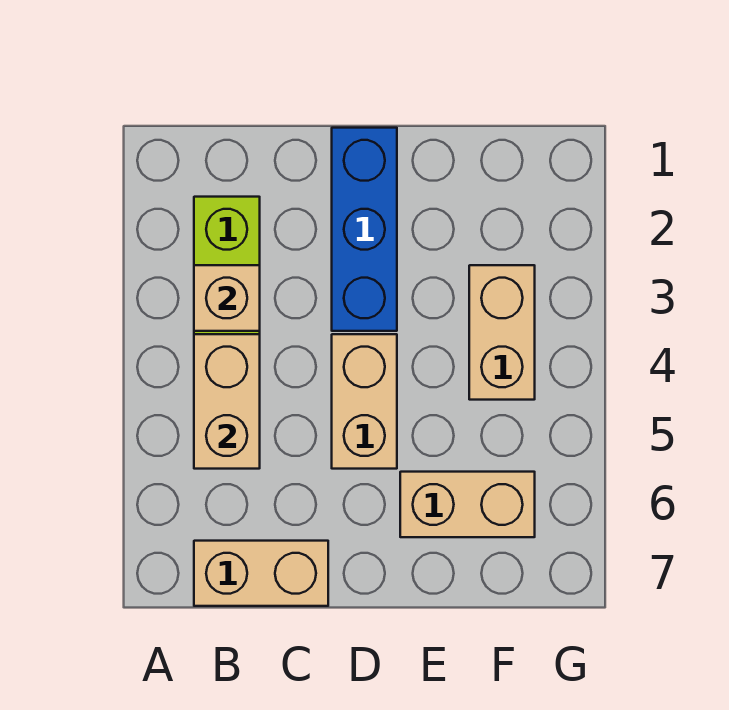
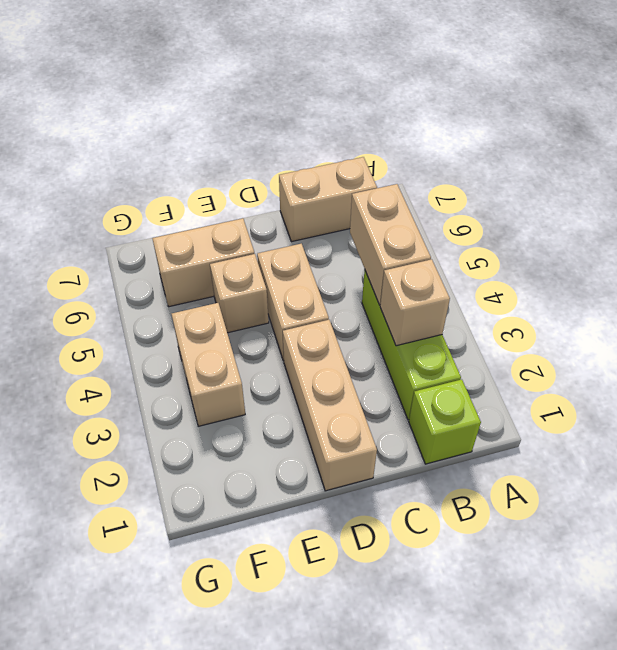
none -> lime 1x1 brick [409,379,481,464]
blue 1x3 brick [332,128,397,331] -> tan 1x3 brick [283,320,377,491]
none -> tan 1x1 brick [210,254,269,333]

